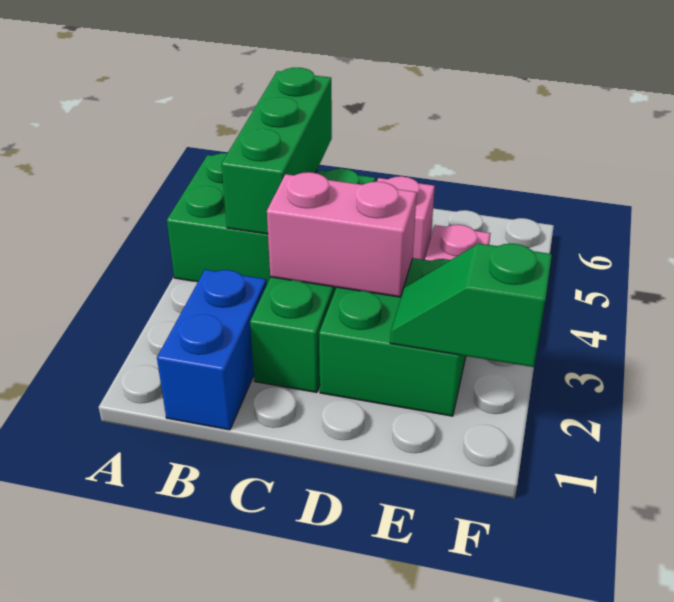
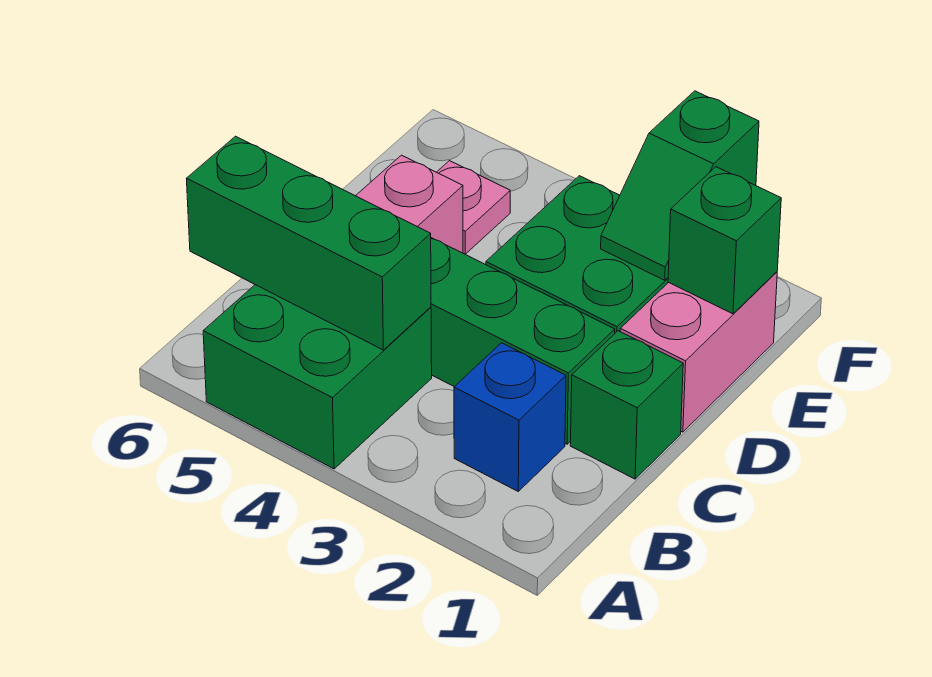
blue 1x2 brick [157,270,267,430] -> blue 1x1 brick [454,343,566,491]
none -> green 1x1 brick [570,331,683,479]
pink 1x2 brick [267,172,417,297] -> pink 1x2 brick moved to [620,272,777,432]
none -> green 1x1 brick [668,167,781,314]

